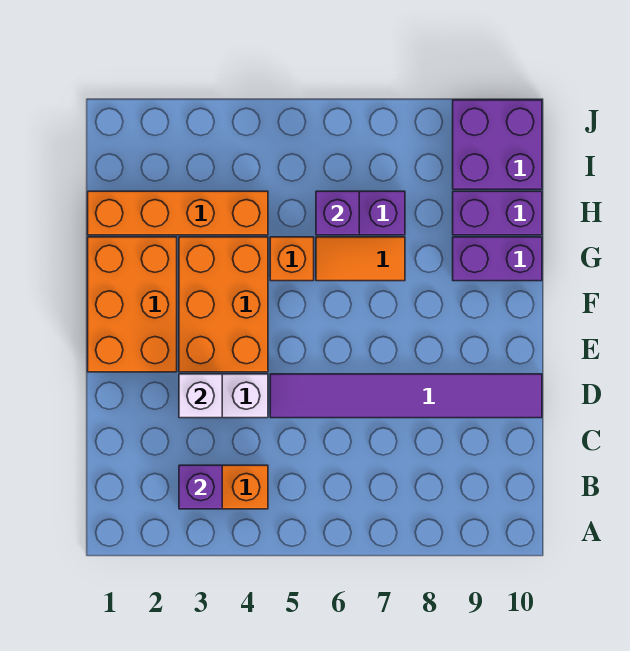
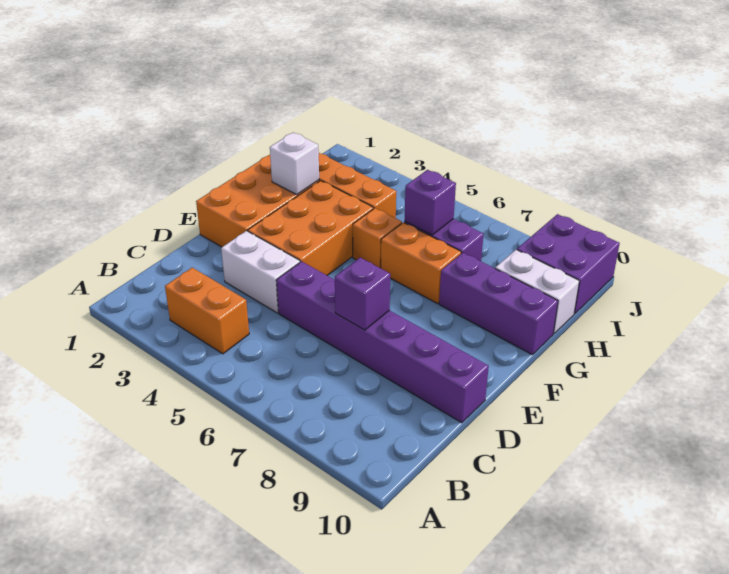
purple 1x1 brick [179,465,222,509] -> purple 1x1 brick moved to [335,258,390,330]
white 1x1 brick [179,374,222,418] -> white 1x1 brick moved to [270,133,319,195]
purple 1x6 tile [270,374,542,418] -> purple 1x6 brick [276,261,489,423]
orange 1x2 tile [316,237,405,281] -> orange 1x2 brick [381,222,461,304]
purple 1x2 brick [453,237,542,281] -> purple 1x3 brick [439,253,558,354]
purple 1x2 brick [453,191,542,235] -> white 1x2 brick [495,250,579,334]

